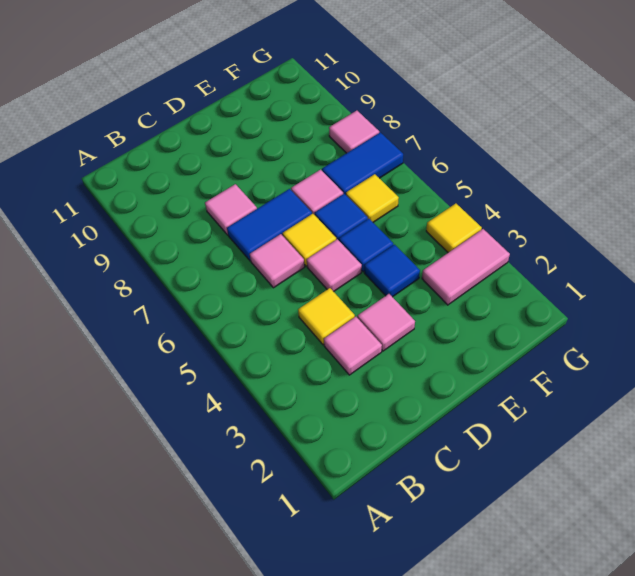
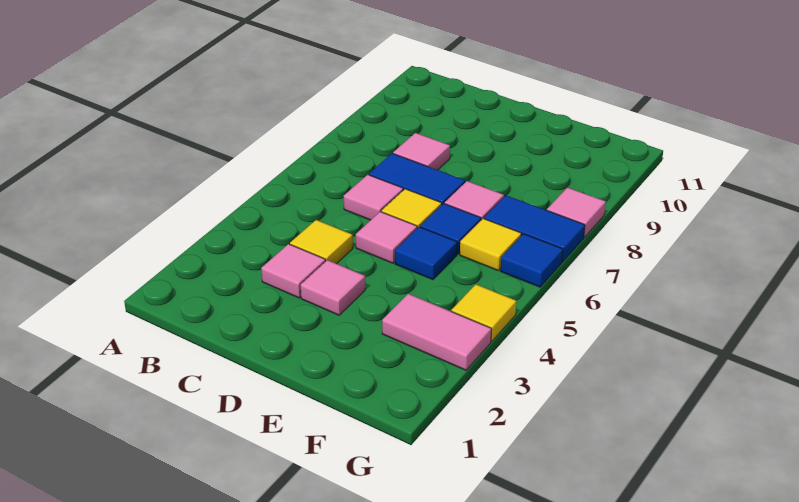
blue 1x1 tile [364,245,420,297] -> blue 1x1 tile moved to [501,234,563,287]

